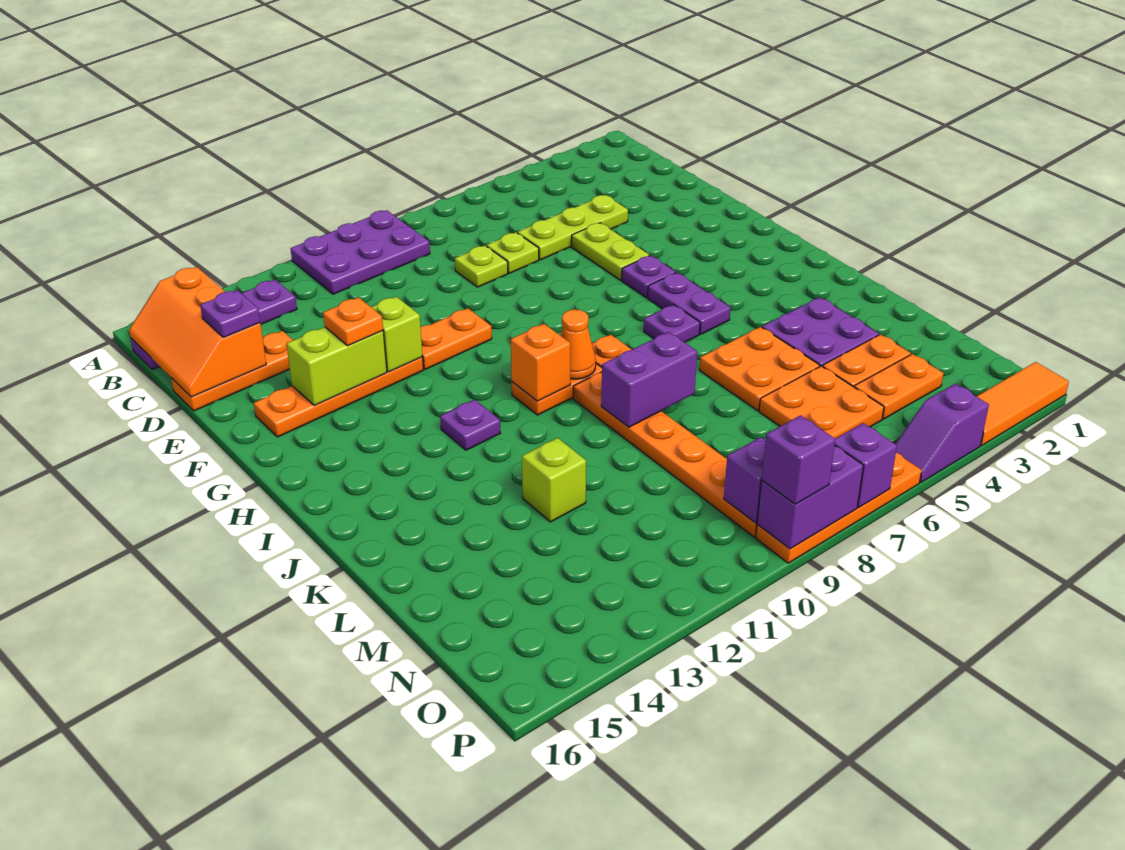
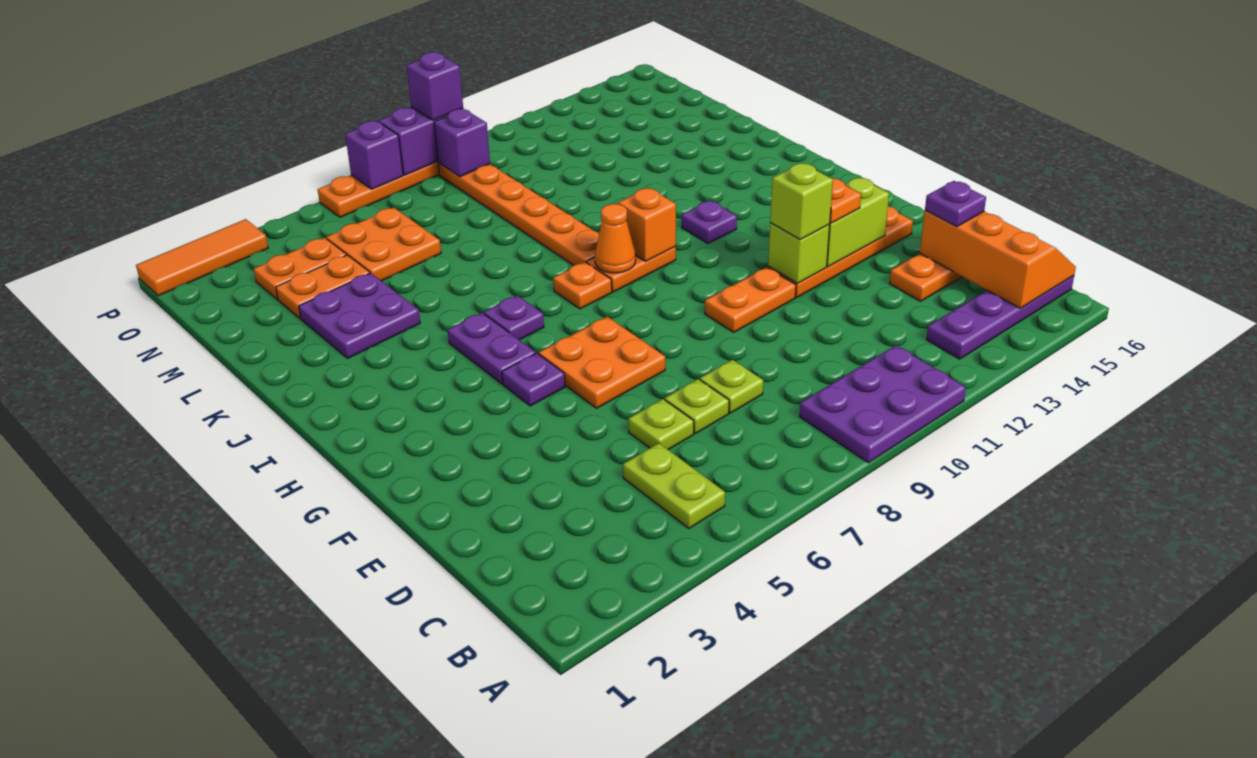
lime 1x3 plate [518,195,628,260] -> lime 1x1 plate [629,399,694,450]
lime 1x2 plate [572,223,649,280] -> lime 1x2 plate moved to [623,443,725,529]
orange 2x2 plate [700,327,820,411] -> orange 2x2 plate moved to [539,317,665,408]
purple 1x2 brick [601,332,697,427] -> none
lime 1x1 brick [522,438,586,522] -> lime 1x1 brick moved to [770,163,833,240]
purple 1x2 slope [896,384,989,483] -> none

